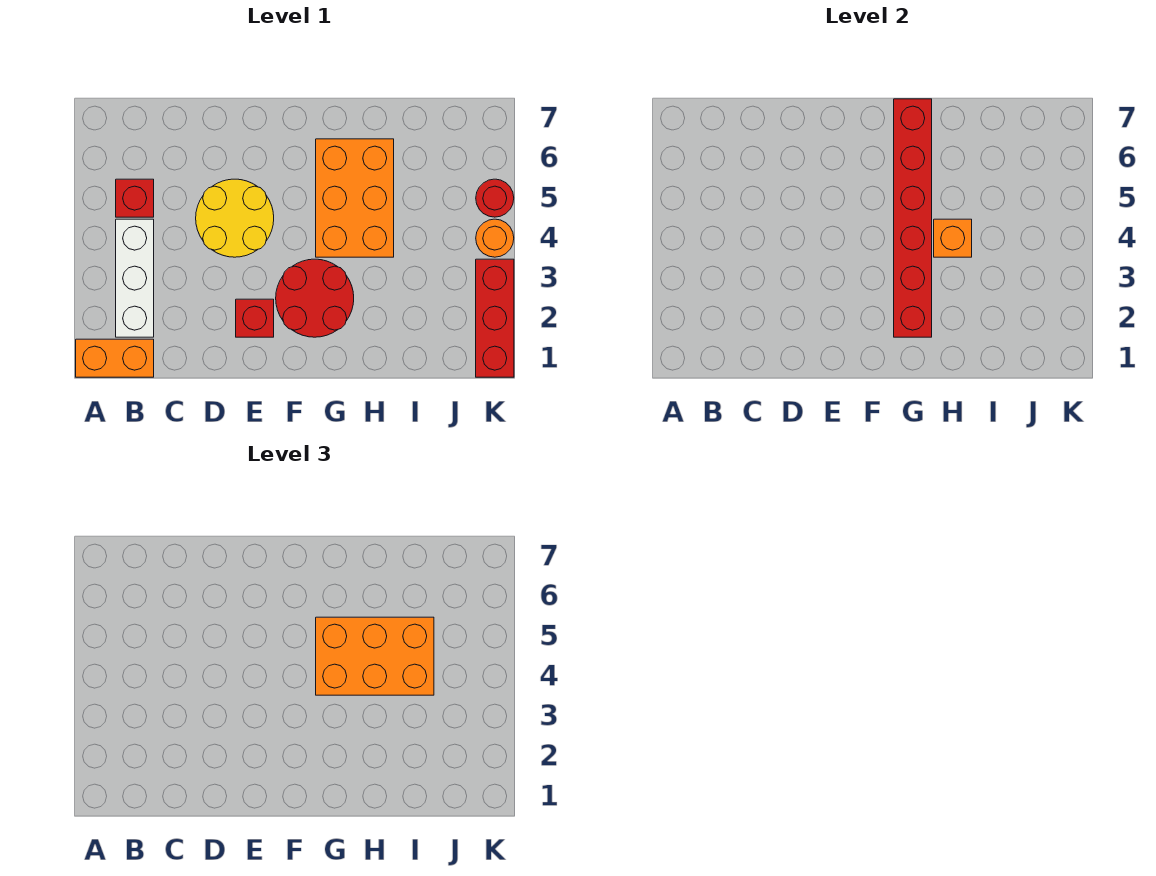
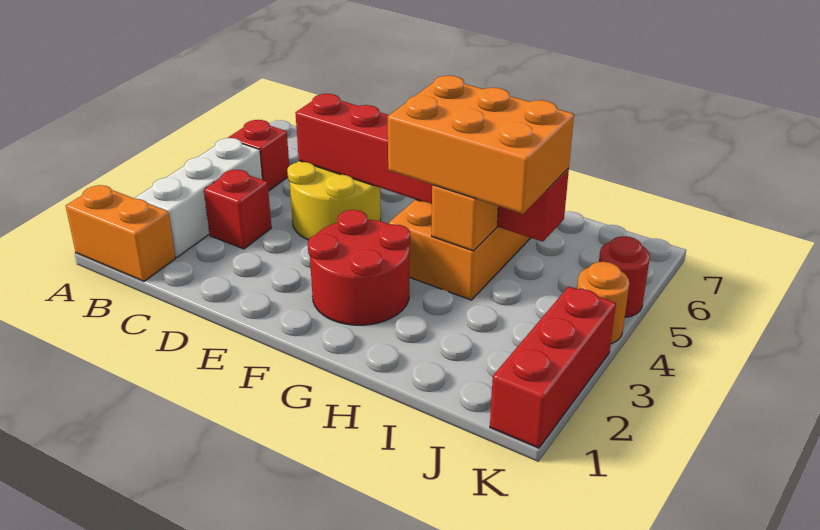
red 1x1 brick [236,299,274,337] -> red 1x1 brick moved to [204,170,272,249]
red 1x6 brick [894,99,932,337] -> red 1x6 brick turned to [295,94,569,242]

